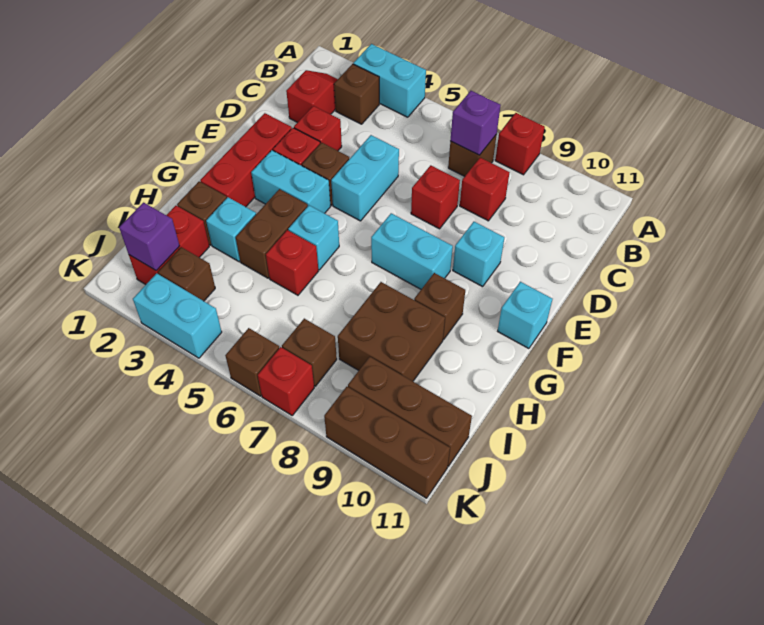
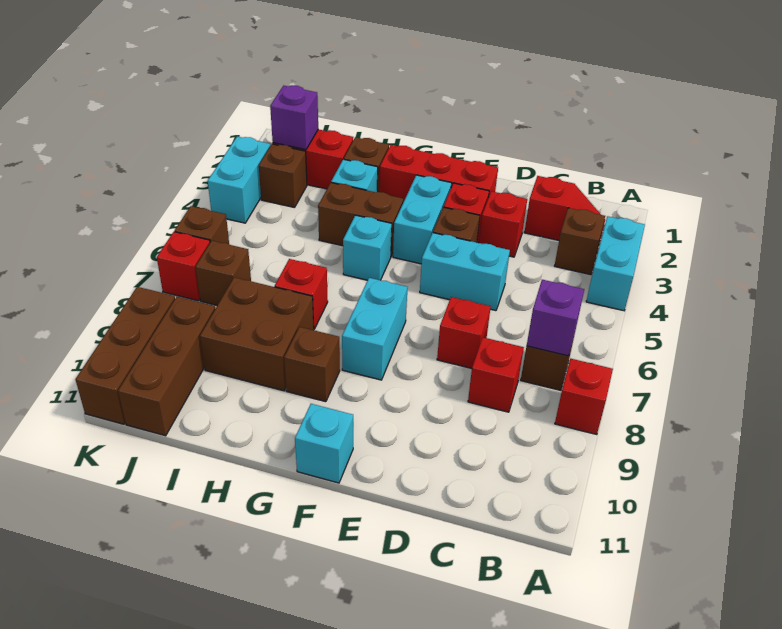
cyan 1x1 brick [453,222,504,287] -> none
red 1x1 brick [266,230,318,295] -> red 1x1 brick moved to [275,259,328,329]

